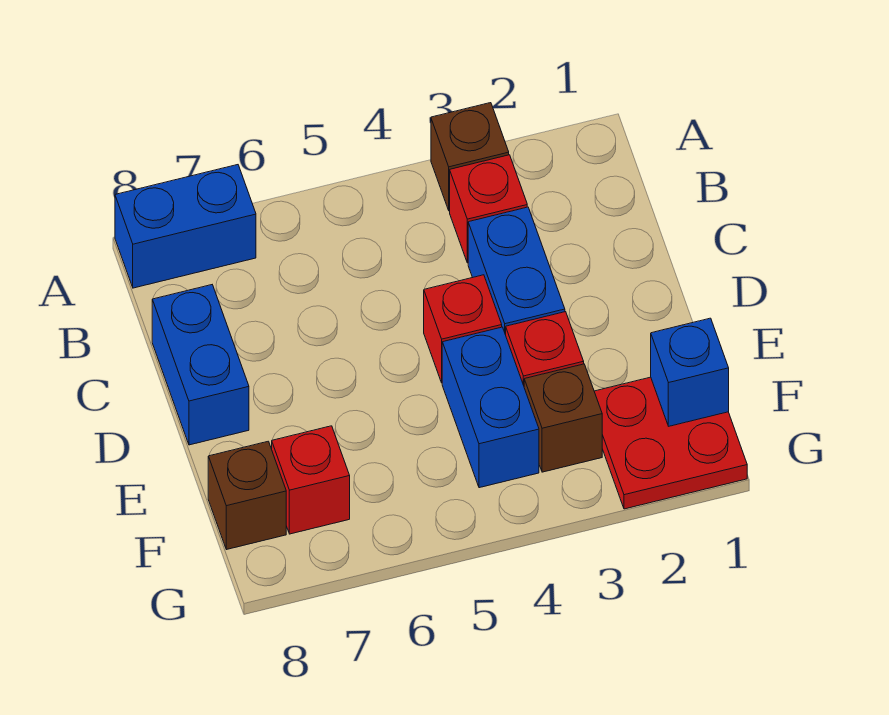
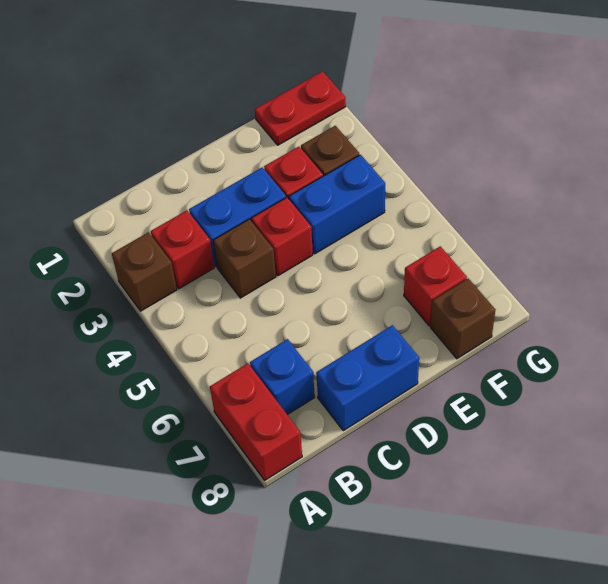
blue 1x2 brick [115,165,256,288] -> red 1x2 brick [210,363,302,480]
none -> brown 1x1 brick [213,219,276,298]
red 2x2 plate [594,377,747,509] -> red 1x2 plate [255,71,346,145]
blue 1x1 brick [651,318,729,426] -> blue 1x1 brick moved to [250,339,315,415]

